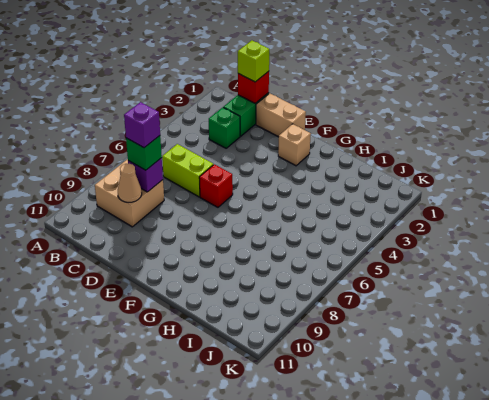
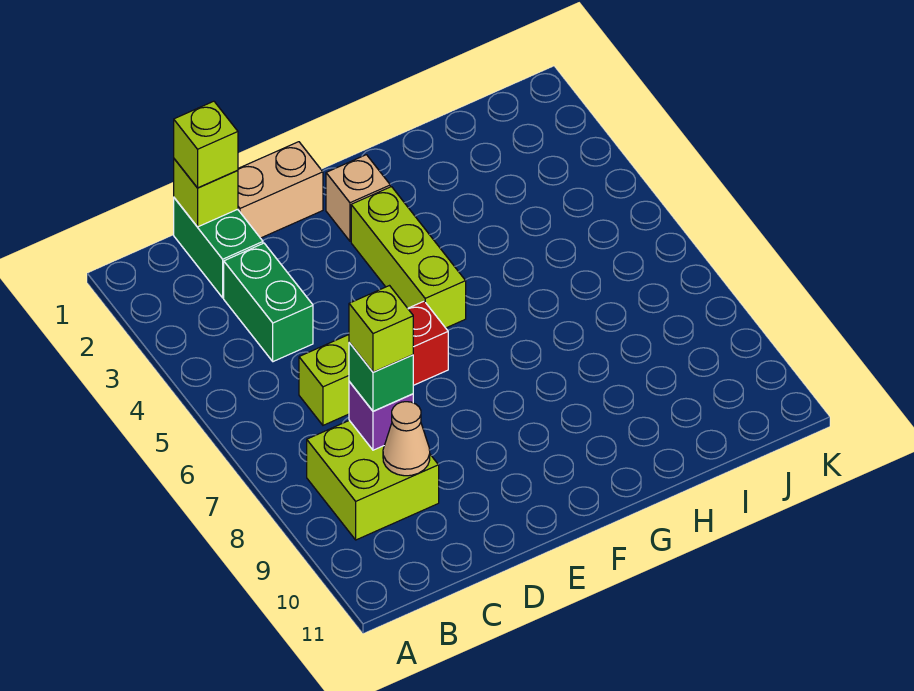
tan 2x2 brick [95,159,164,227] -> lime 2x2 brick [307,420,439,540]
red 1x1 brick [238,71,269,103] -> lime 1x1 brick [174,159,238,227]
green 1x1 brick [209,107,240,148] -> green 1x2 brick [224,243,313,362]
purple 1x1 brick [124,102,160,148] -> lime 1x1 brick [349,286,413,372]
none -> lime 1x3 brick [351,187,466,328]

